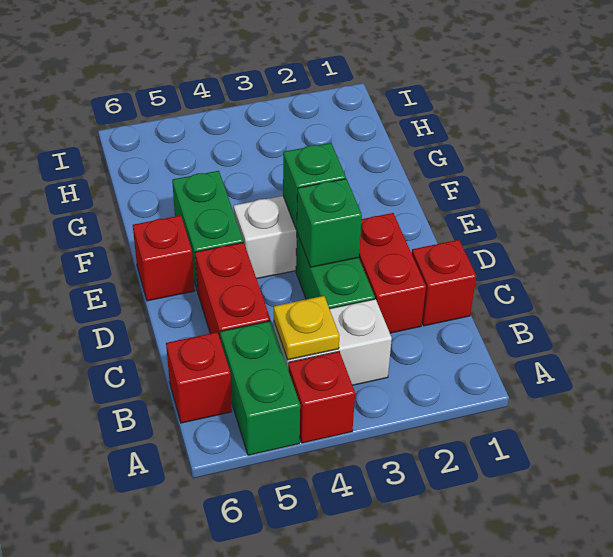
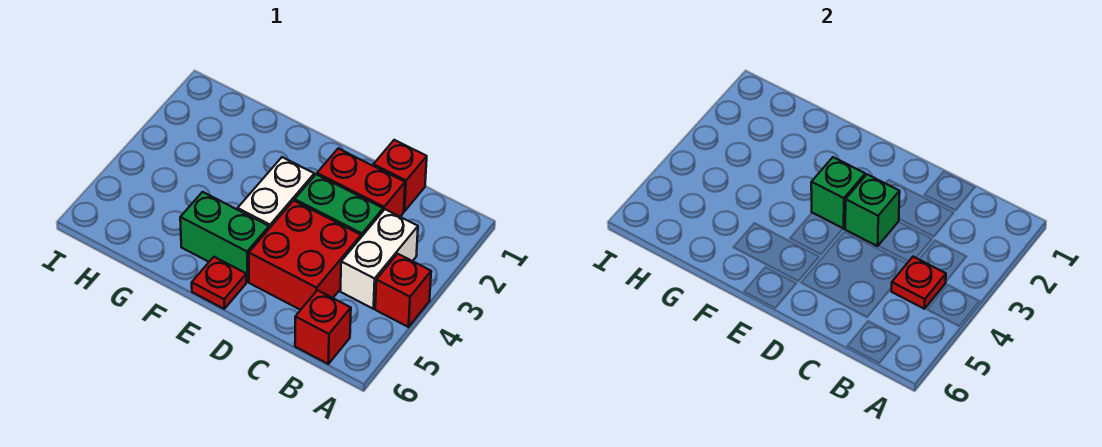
green 1x2 brick [220,321,300,455] -> none
yellow 1x1 plate [274,296,340,360] -> red 1x1 plate [891,257,946,309]
red 1x2 brick [195,242,270,341] -> red 2x2 brick [249,201,361,310]
red 1x1 brick [133,215,195,301] -> red 1x1 plate [192,257,246,309]

